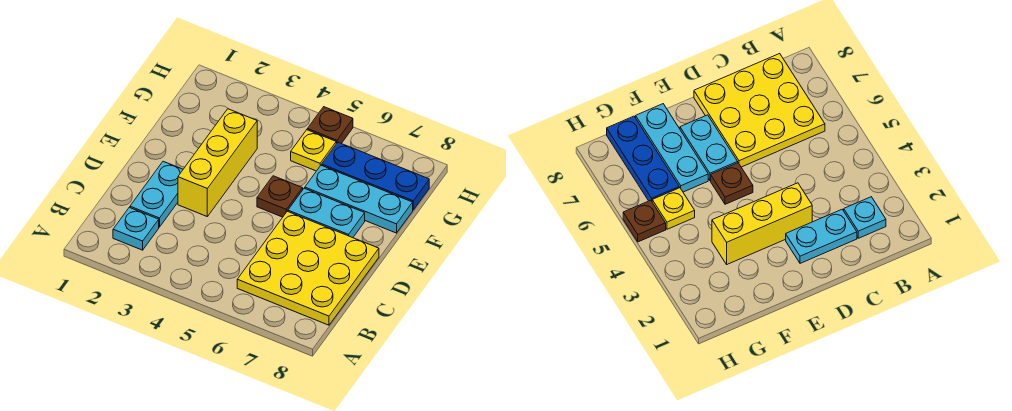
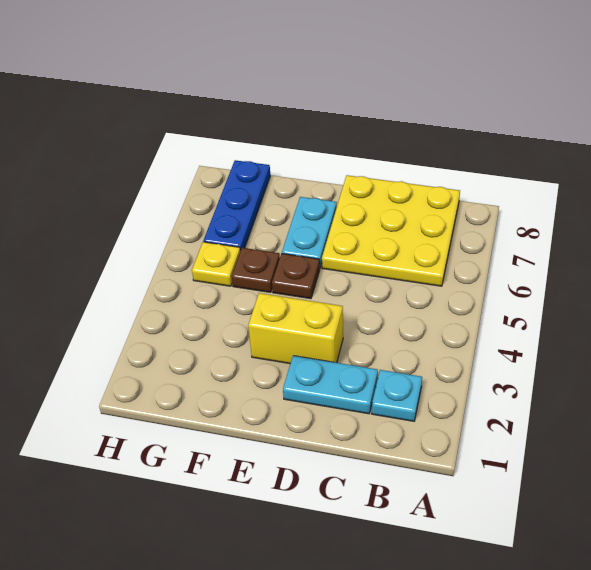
yellow 1x3 brick [178,109,257,216] -> yellow 1x2 brick [248,293,343,364]
cyan 1x3 plate [305,165,413,233] -> none
brown 1x1 plate [307,107,353,144] -> brown 1x1 plate moved to [232,248,280,292]

